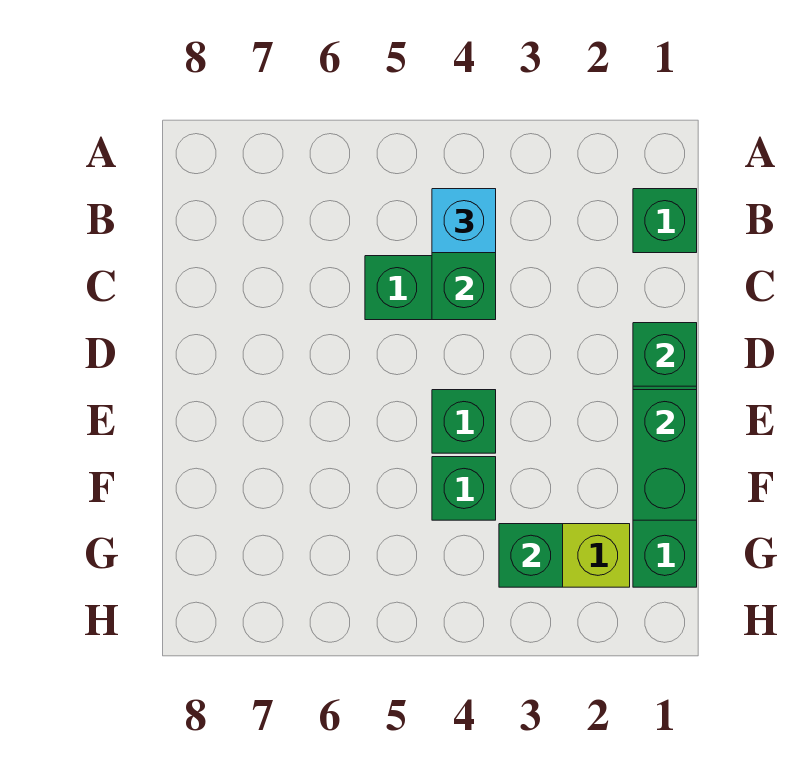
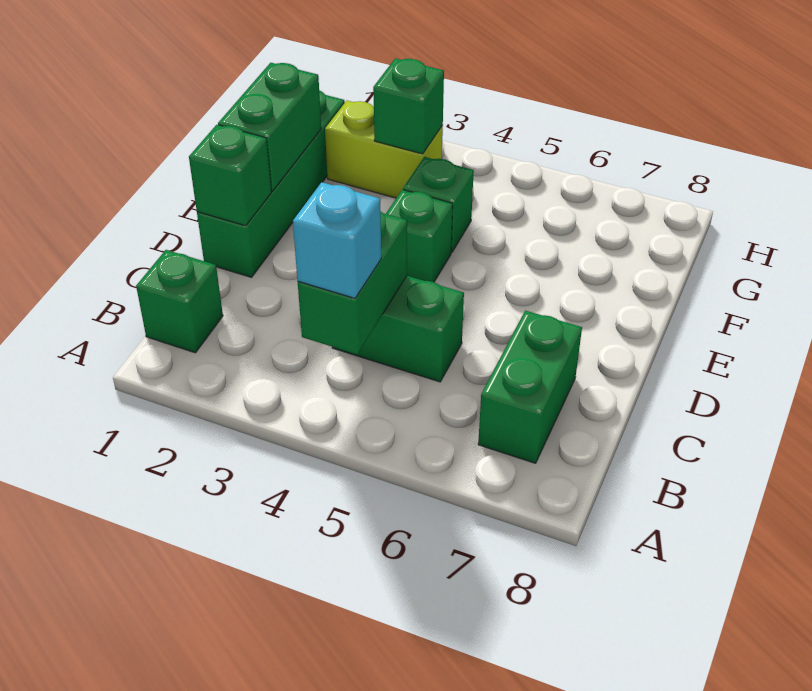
none -> green 1x2 brick [478,310,582,463]

